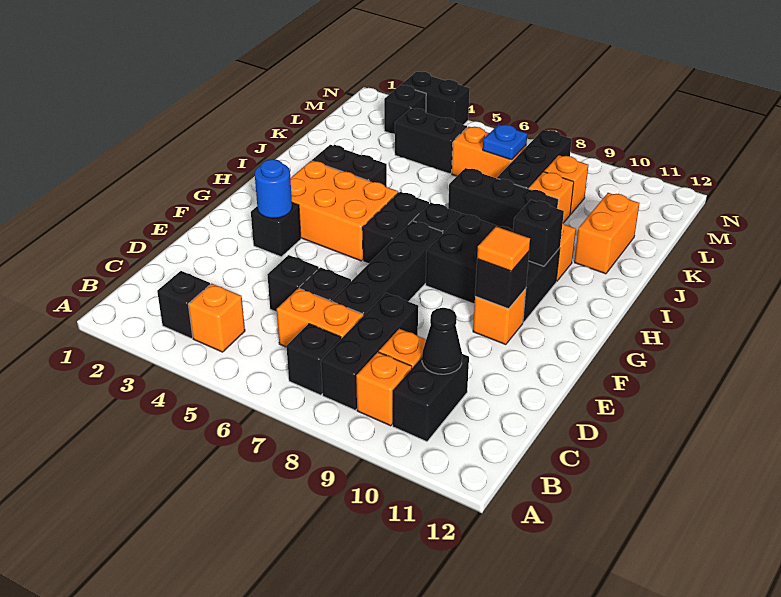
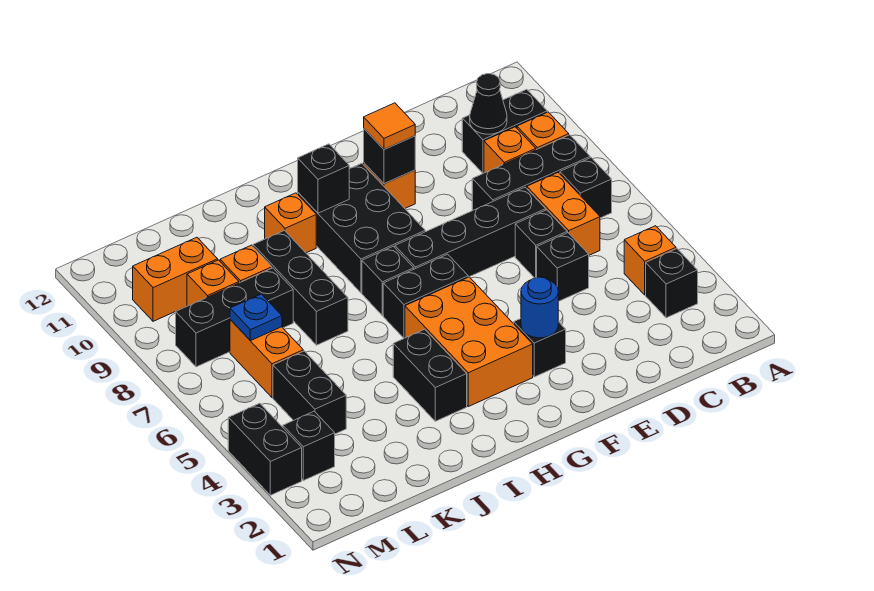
orange 1x2 brick [574,193,639,274] -> orange 1x2 brick moved to [133,237,218,321]

